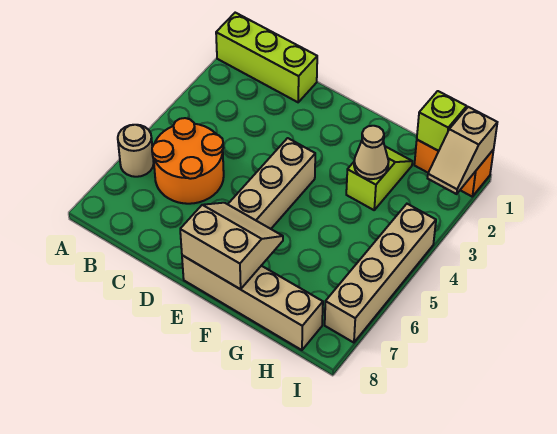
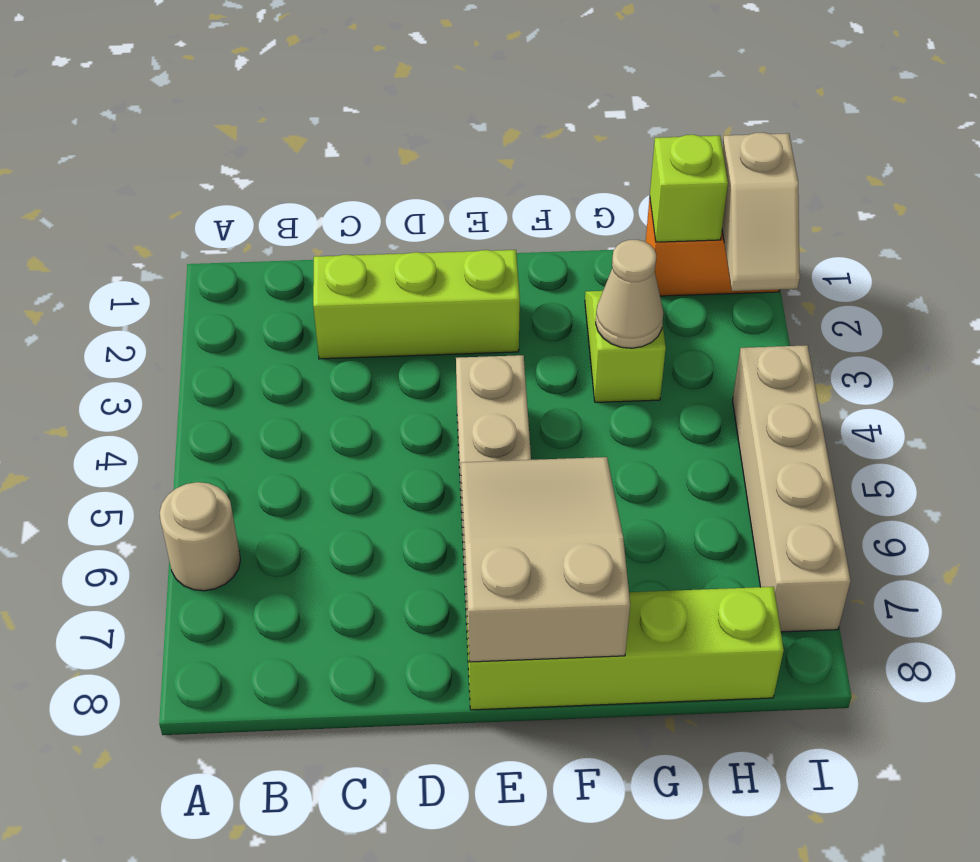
lime 1x3 brick [216,13,317,102] -> lime 1x3 brick moved to [313,250,520,359]
orange 2x2 round brick [152,118,224,204] -> none
tan 2x2 slope [180,203,283,289] -> tan 2x3 slope [461,457,630,662]
tan 1x4 brick [182,255,323,350] -> lime 1x4 brick [467,587,784,710]

